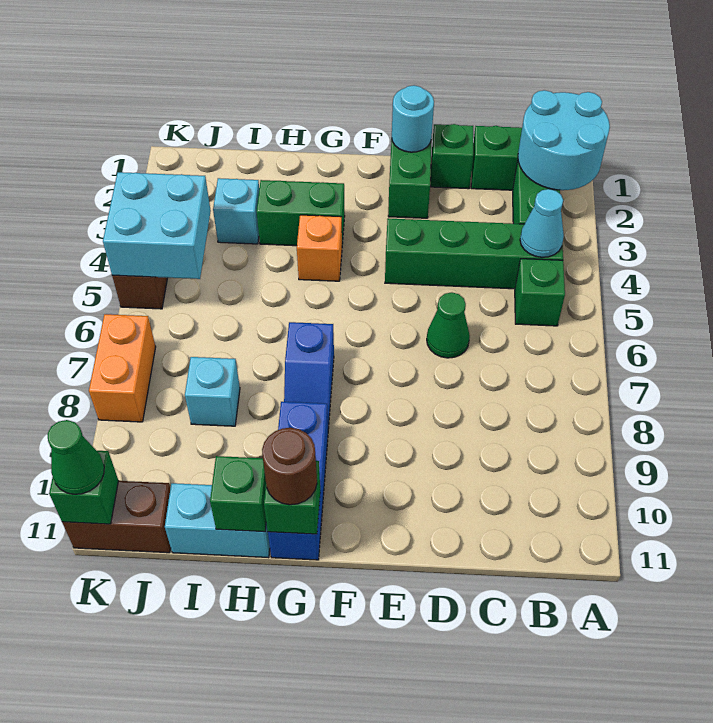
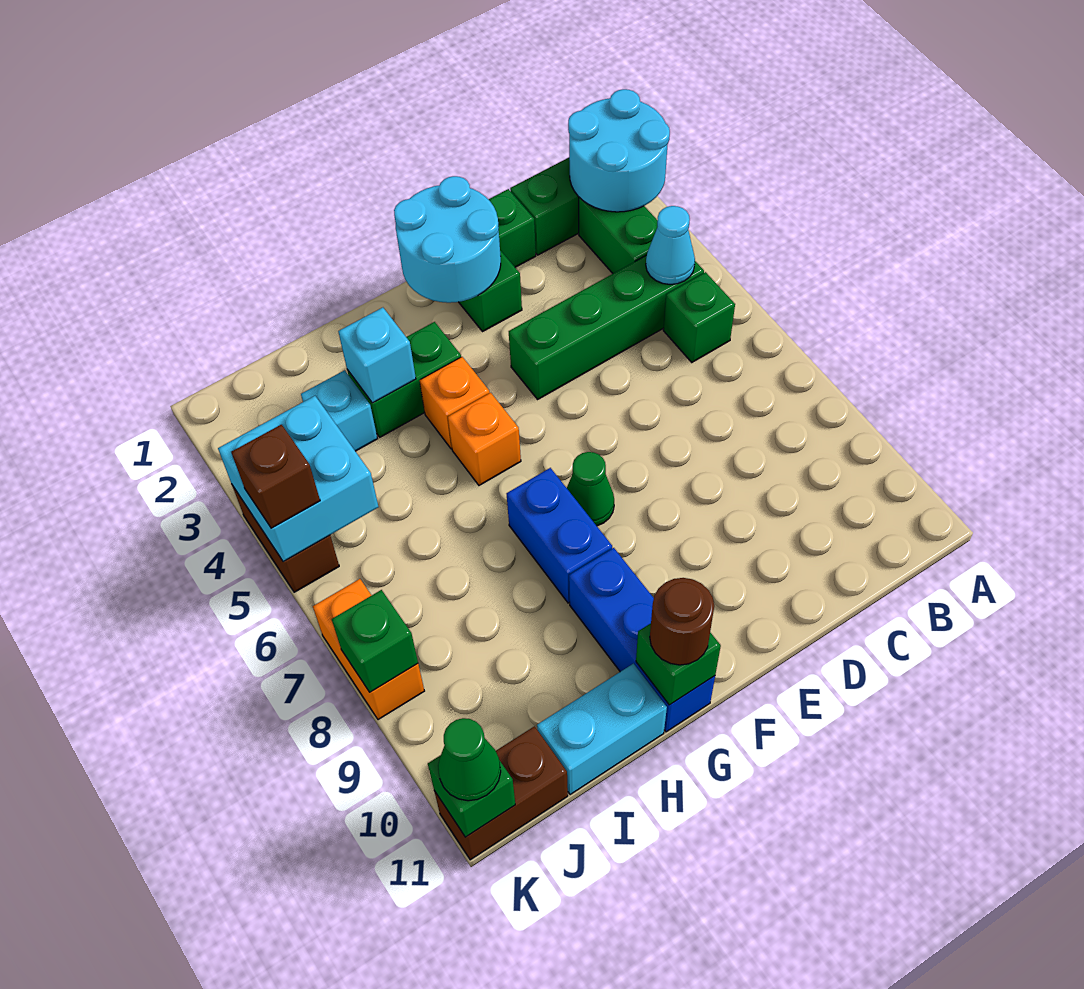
green 1x1 cone [427,292,470,358] -> green 1x1 cone moved to [567,452,614,526]
cyan 1x1 round brick [392,85,434,152] -> cyan 2x2 round brick [394,176,501,303]
none -> orange 1x1 brick [448,393,521,485]
blue 1x2 slope [284,322,334,429] -> blue 1x2 brick [507,468,612,603]
green 1x1 brick [210,456,266,532] -> green 1x1 brick moved to [332,590,418,692]
cyan 1x1 brick [185,357,240,426] -> cyan 1x1 brick moved to [338,308,416,403]
none -> brown 1x1 brick [231,425,320,528]

